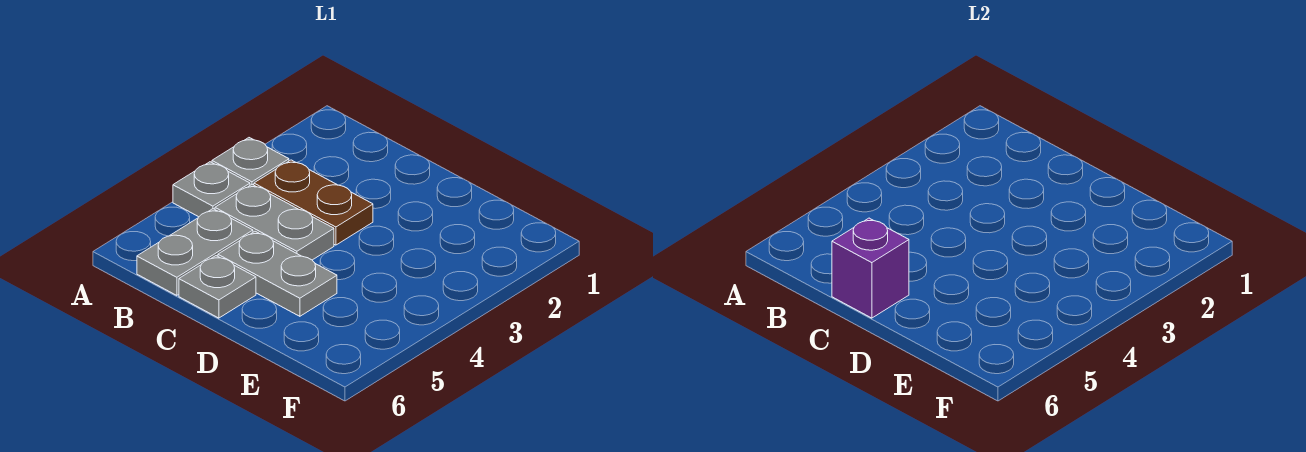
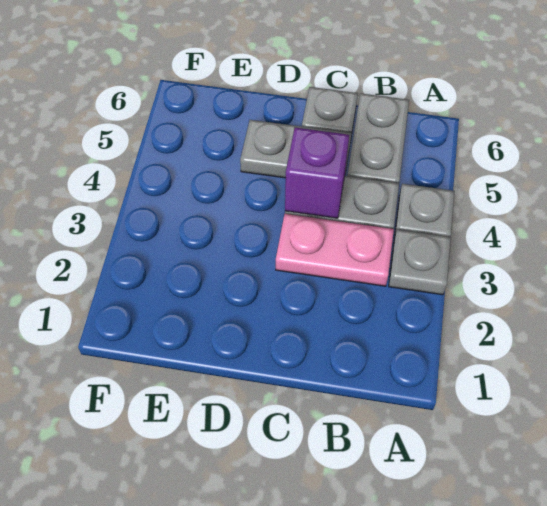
brown 1x2 plate [254,160,373,245] -> pink 1x2 plate [276,214,394,286]
purple 1x1 brick [832,218,909,318] -> purple 1x1 brick moved to [285,127,349,218]

